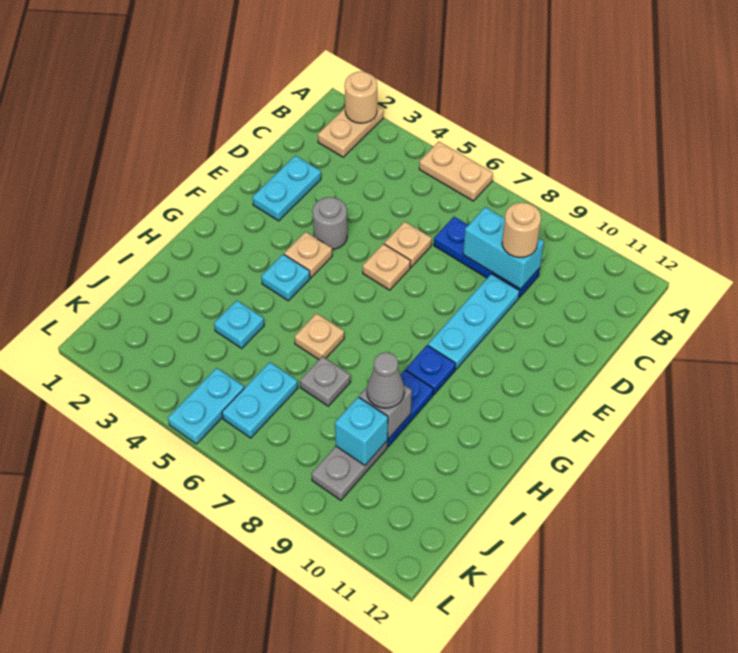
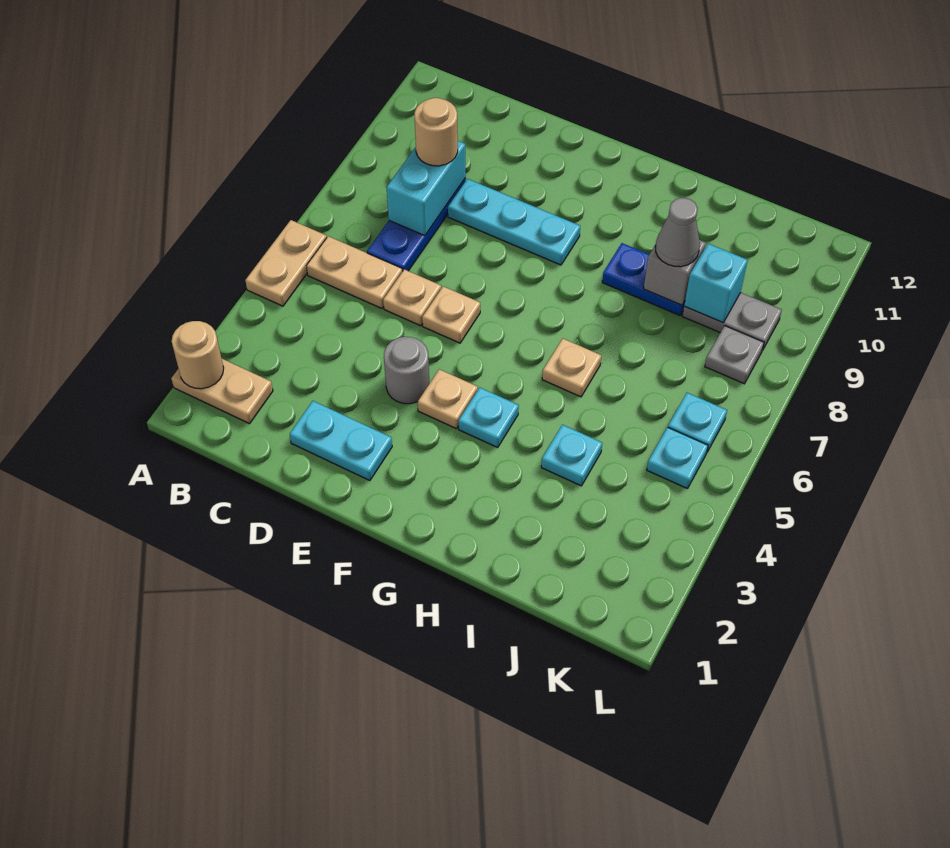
none -> tan 1x2 plate [307,236,403,308]
blue 1x1 plate [406,345,456,395] -> none
grey 1x1 plate [300,356,350,406] -> grey 1x1 plate moved to [705,326,764,384]
cyan 1x2 plate [222,362,298,438] -> cyan 1x1 plate [668,393,727,452]
cyan 1x2 plate [168,368,244,444] -> cyan 1x1 plate [647,427,708,489]

